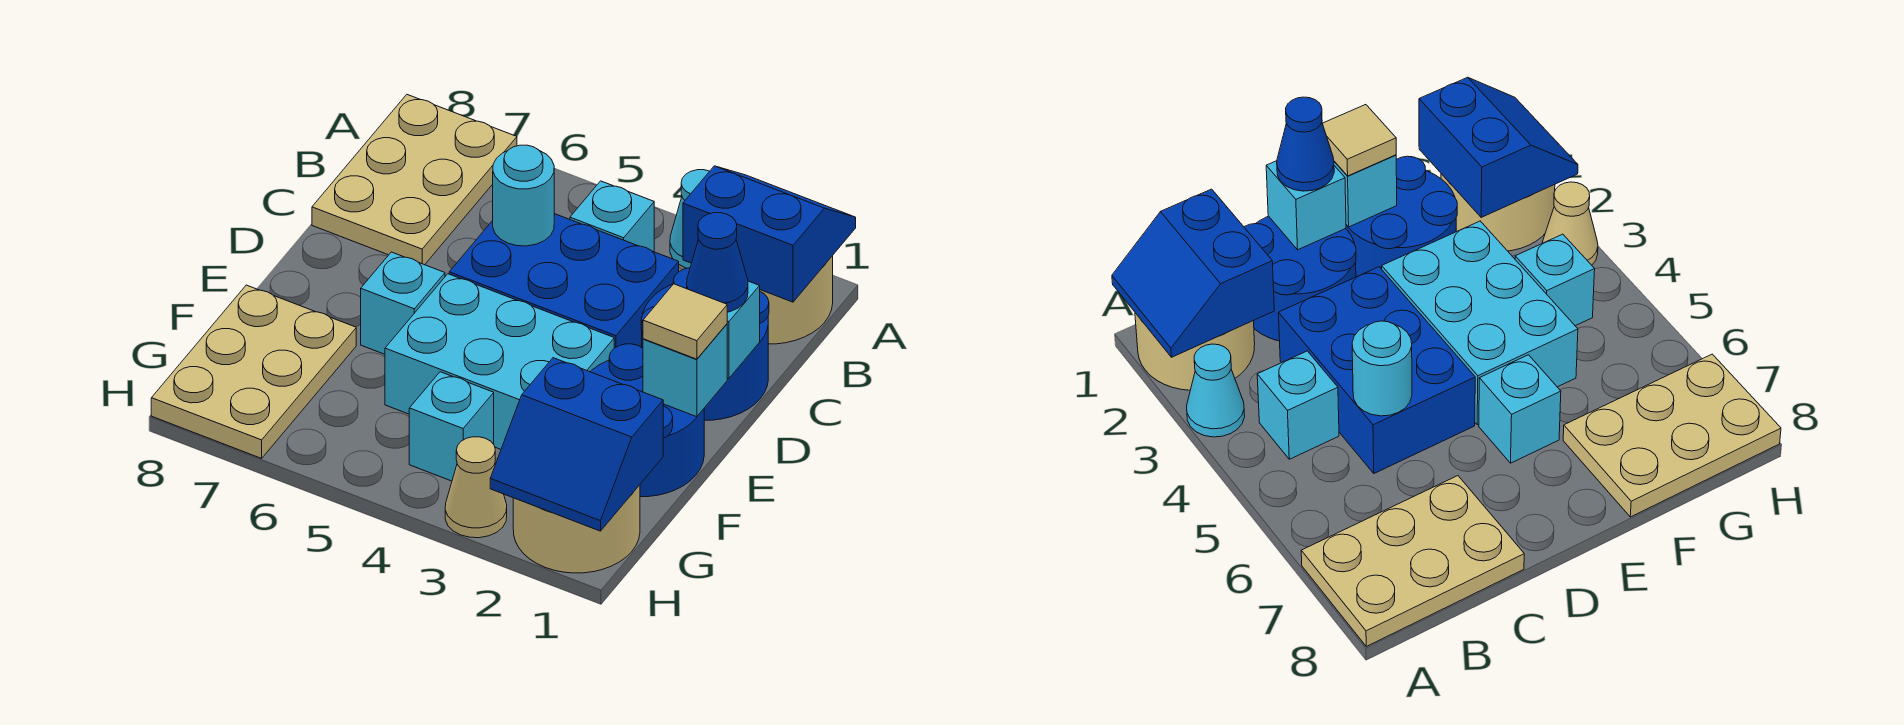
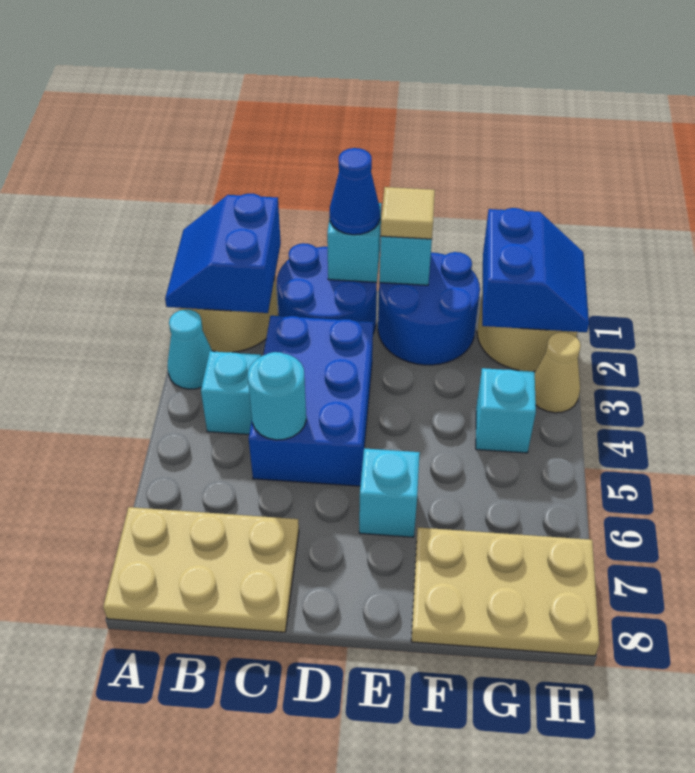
cyan 2x3 brick [385,274,614,449] -> none

